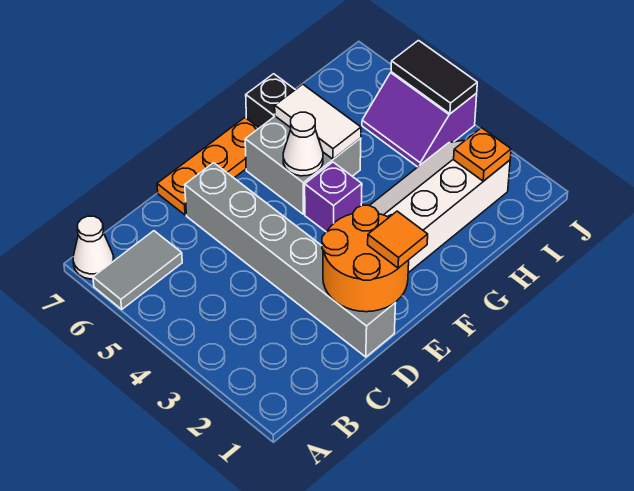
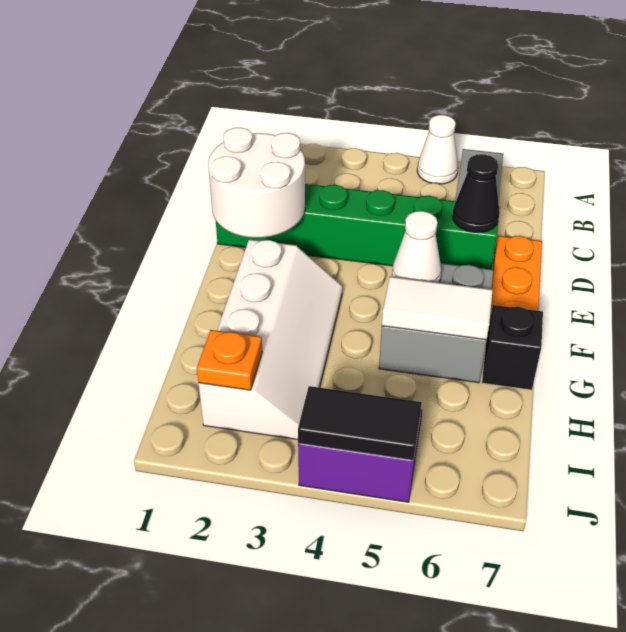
white 1x1 cone [73,216,114,279] -> white 1x1 cone moved to [417,115,458,184]
grey 1x6 brick [185,163,396,357] -> green 1x6 brick [216,184,500,269]
orange 2x2 round brick [322,205,409,312] -> white 2x2 round brick [208,128,305,238]
none -> black 1x1 cone [453,154,500,232]
orange 1x1 tile [368,211,428,268] -> none
purple 1x1 brick [305,162,362,232] -> none

